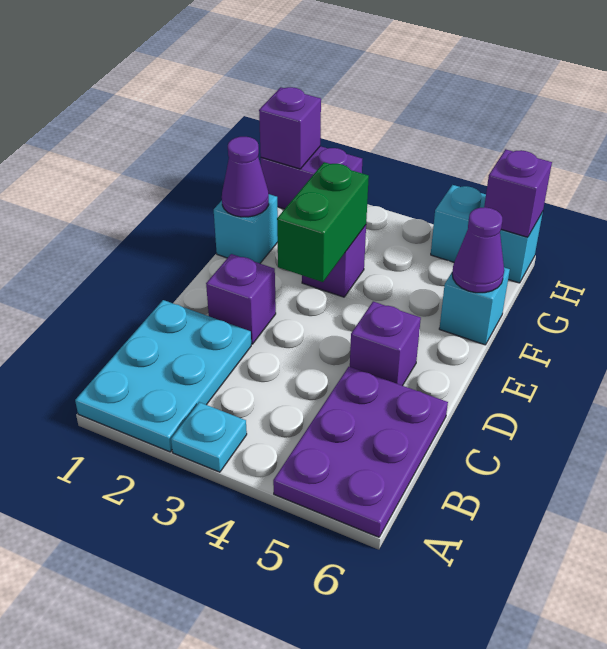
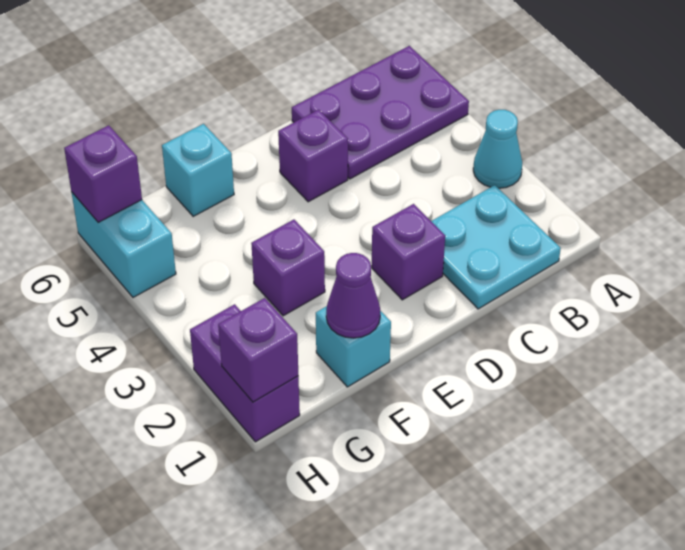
cyan 2x3 plate [75,300,251,452] -> cyan 2x2 plate [431,185,561,309]
cyan 1x1 plate [171,402,247,472] -> cyan 1x1 cone [473,110,522,188]
green 1x2 brick [277,162,369,282] -> none
purple 1x1 cone [452,207,504,293] -> none

